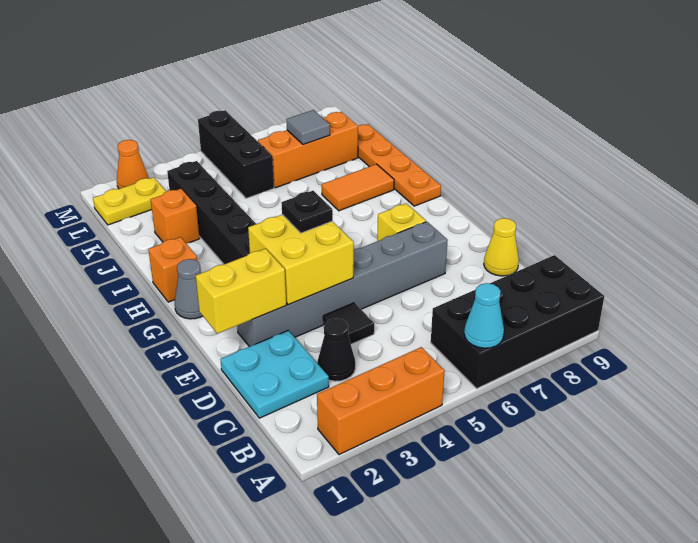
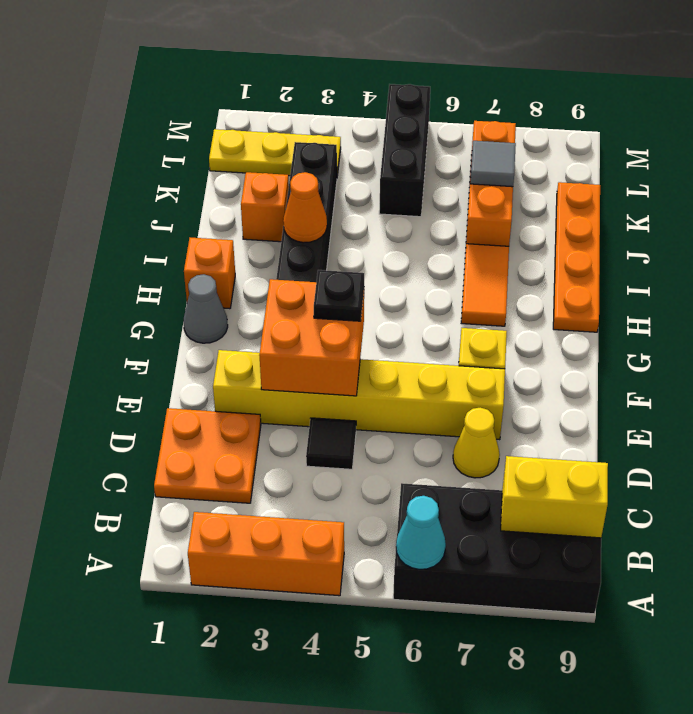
cyan 2x2 plate [220,331,329,418] -> orange 2x2 plate [154,408,261,503]
black 1x1 cone [317,318,355,381] -> none
yellow 1x1 cone [484,218,519,276] -> yellow 1x1 cone moved to [453,408,500,478]
yellow 1x2 brick [196,249,286,334] -> yellow 1x2 brick moved to [501,456,608,538]
grey 1x6 brick [237,222,448,347] -> yellow 1x6 brick [213,350,505,440]
yellow 2x2 brick [248,215,354,305] -> orange 2x2 brick [259,279,364,396]
orange 1x2 tile [322,164,394,211] -> orange 1x2 tile turned to [461,244,509,326]
orange 1x3 brick [258,112,358,188] -> orange 1x3 brick turned to [466,121,516,246]
yellow 1x2 plate [93,177,166,225] -> yellow 1x3 plate [209,129,341,176]
orange 1x1 cone [117,140,148,189] -> orange 1x1 cone moved to [283,172,327,243]

